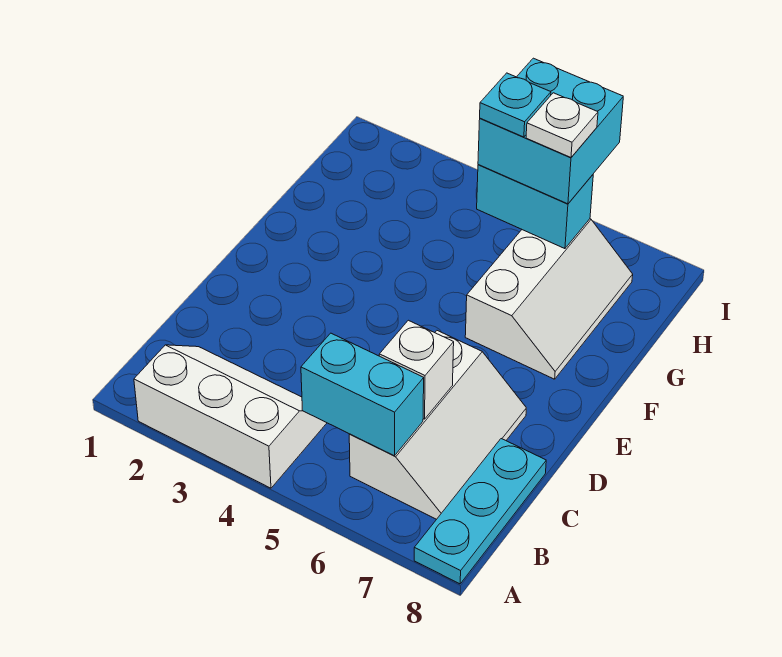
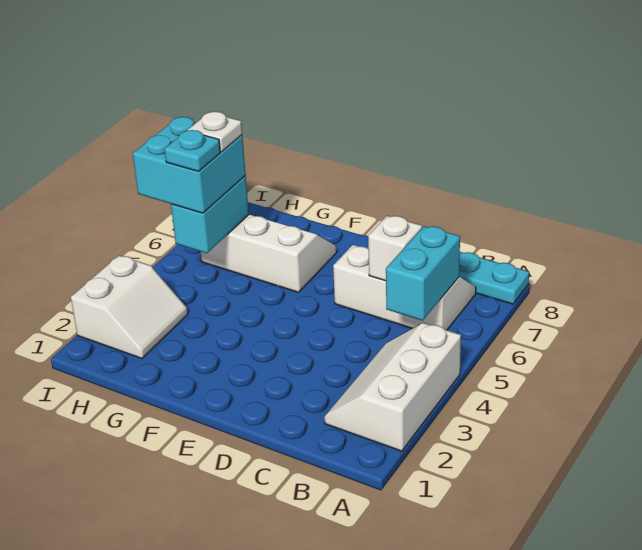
none -> white 2x2 slope [71,255,188,359]

